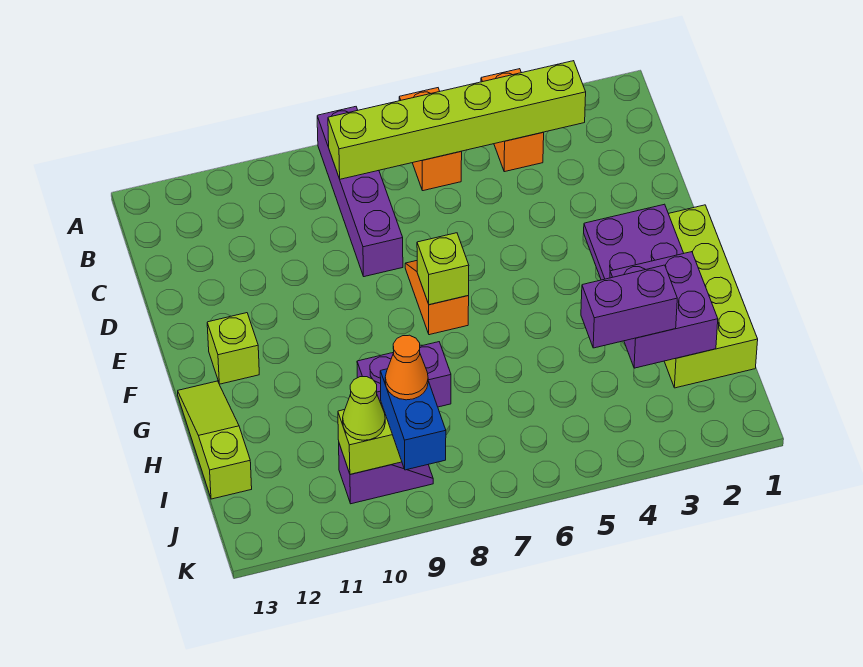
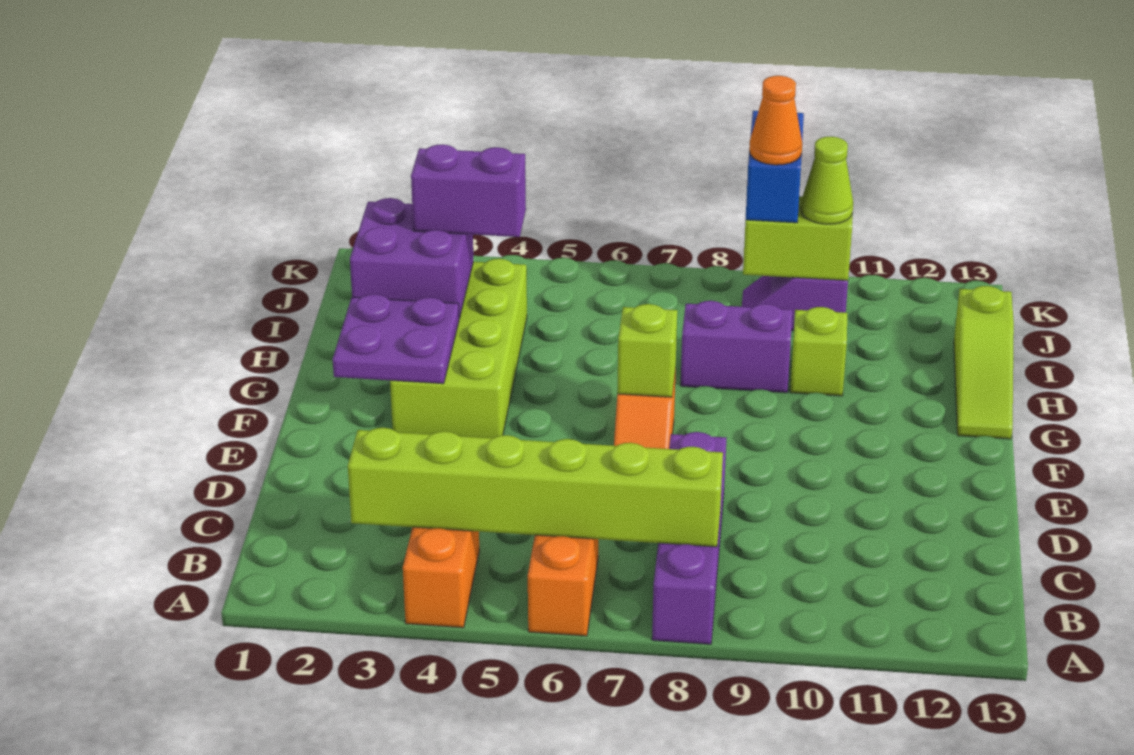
lime 2x4 brick [664,205,758,388] -> lime 2x4 brick moved to [390,259,527,438]
lime 1x1 brick [207,313,259,384] -> lime 1x1 brick moved to [790,307,847,396]

